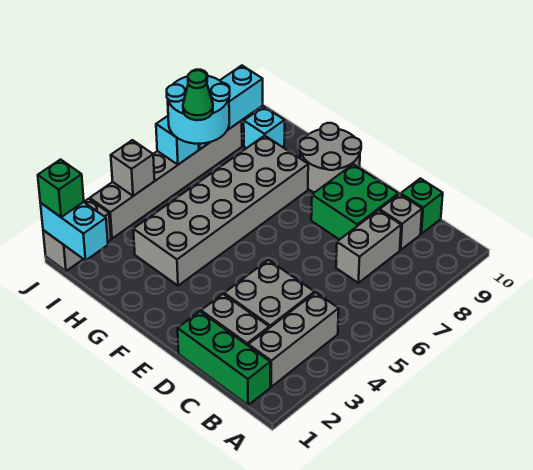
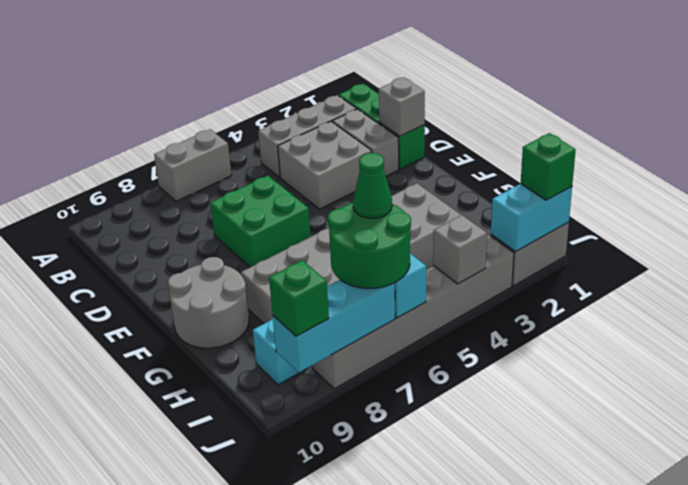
grey 1x2 brick [336,210,401,283] -> grey 1x2 brick moved to [154,129,231,201]
grey 1x1 brick [380,194,422,250] -> grey 1x1 brick moved to [379,77,425,136]
green 1x1 brick [401,178,443,234] -> green 1x1 brick moved to [269,260,329,336]
green 2x2 brick [311,164,398,240] -> green 2x2 brick moved to [210,176,310,267]
cyan 1x2 brick [40,202,108,260] -> cyan 1x2 brick turned to [491,184,572,252]
cyan 2x2 round brick [167,70,230,144] -> green 2x2 round brick [328,203,411,288]

